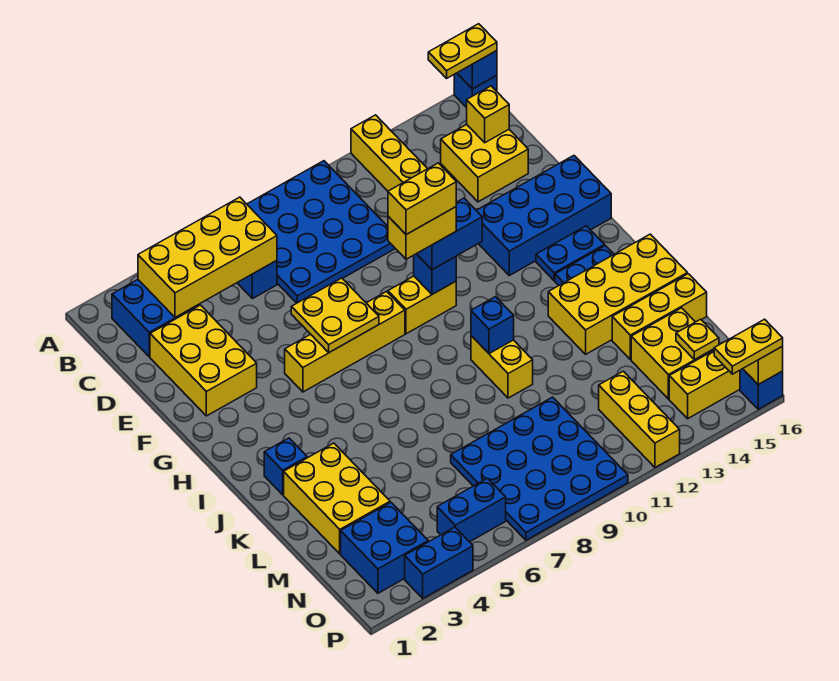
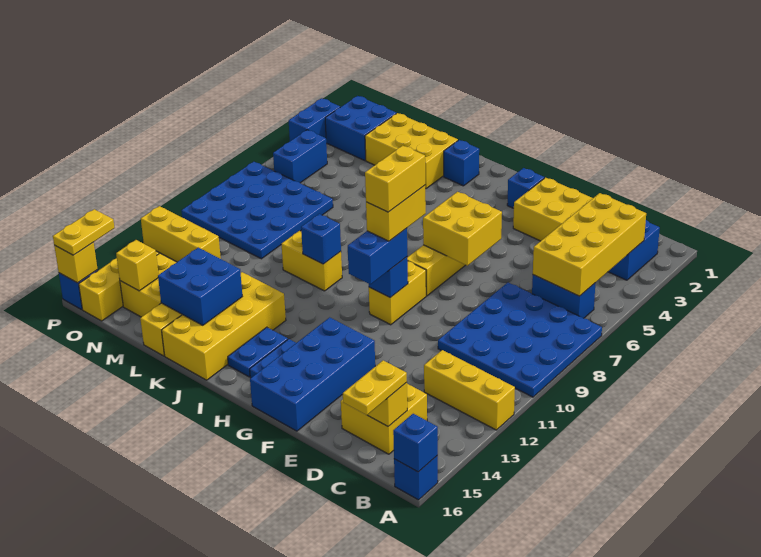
yellow 1x2 plate [428,24,497,78] -> yellow 1x2 plate moved to [343,360,407,415]
yellow 2x2 plate [291,278,379,352] -> yellow 2x2 brick [423,192,502,266]
none -> blue 1x1 brick [507,168,544,208]
none -> blue 2x2 brick [158,248,242,325]
yellow 1x1 plate [676,319,719,360] -> yellow 1x1 brick [116,240,159,291]

